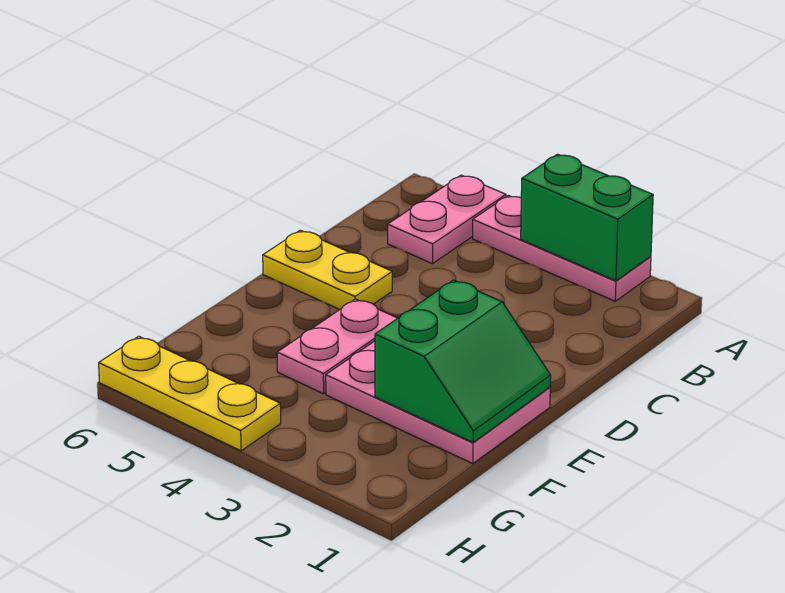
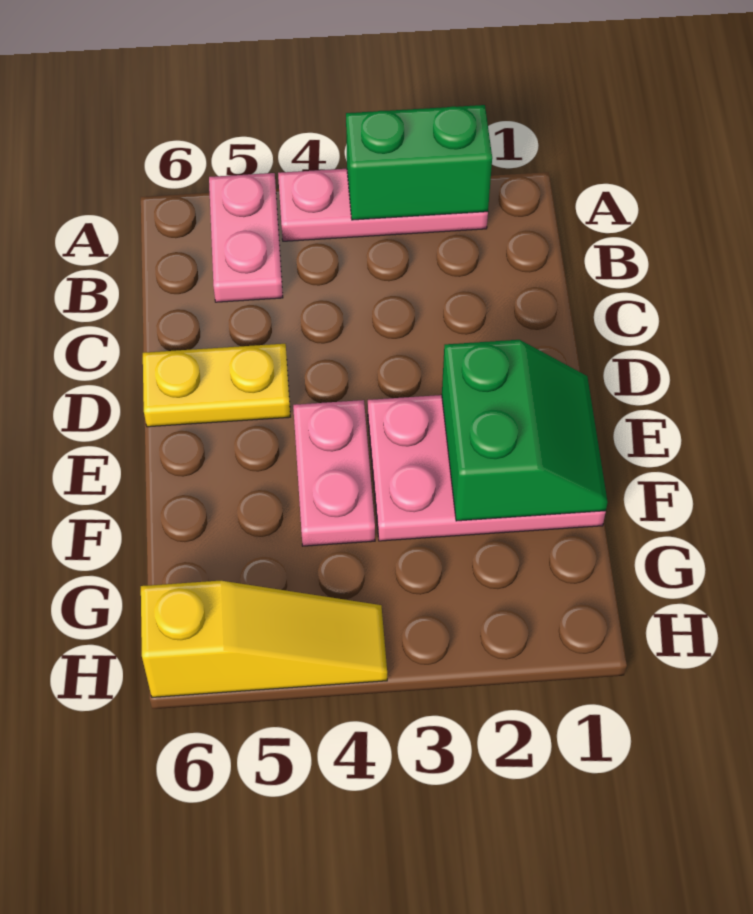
yellow 1x3 plate [99,336,281,451] -> yellow 1x3 slope [141,581,387,697]

